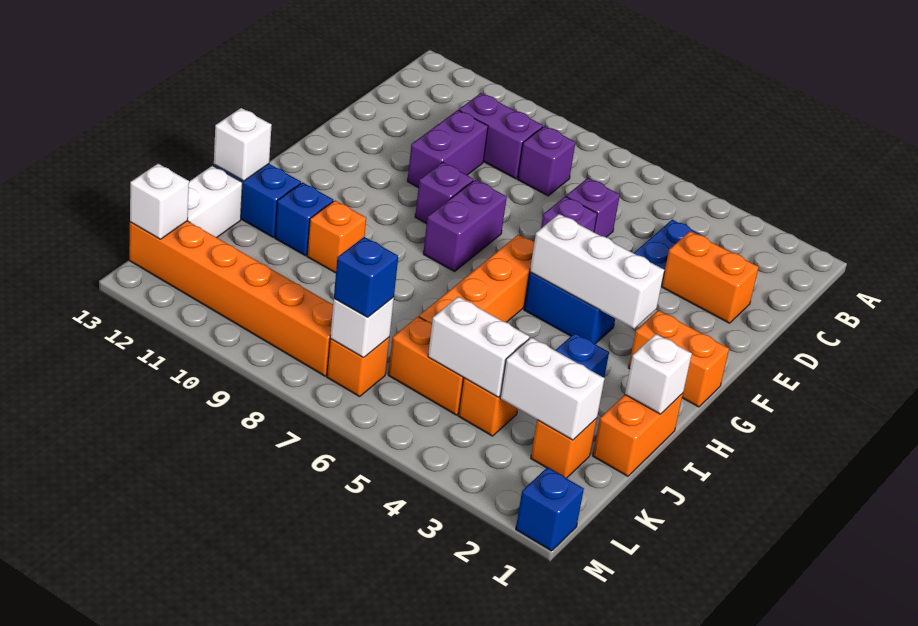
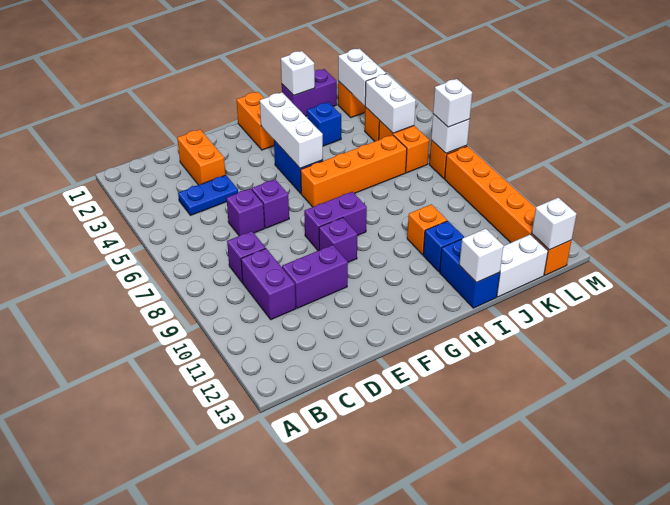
orange 1x2 brick [593,393,683,476] -> purple 1x2 brick [282,69,337,116]
blue 1x1 brick [334,237,398,317] -> white 1x1 brick [433,79,472,127]
blue 1x1 brick [516,467,584,551] -> none

